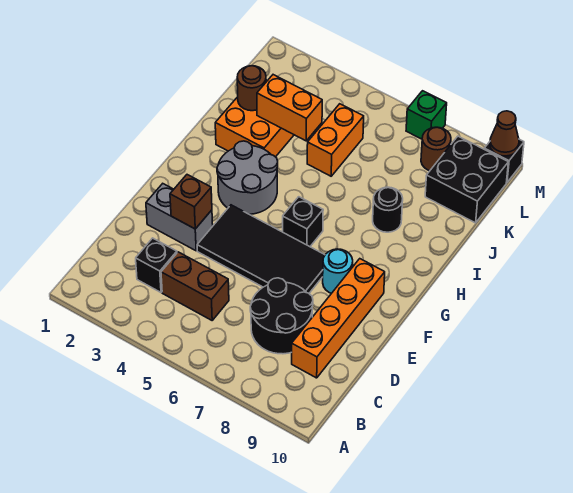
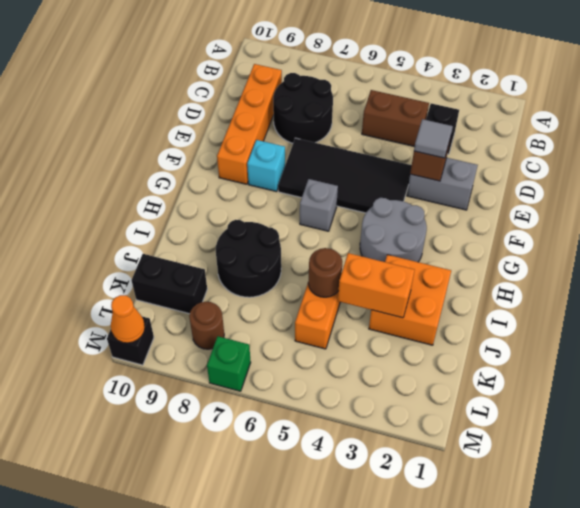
none -> grey 1x1 tile [414,119,453,158]
cyan 1x1 round brick [323,249,353,293] -> cyan 1x1 brick [247,140,285,192]
black 1x1 brick [283,197,323,247] -> grey 1x1 brick [300,179,338,231]
black 1x1 round brick [373,187,403,232] -> black 2x2 round brick [216,220,281,297]
brown 1x1 round brick [237,66,266,111] -> brown 1x1 round brick moved to [308,248,342,297]
black 2x2 brick [425,136,508,223] -> black 1x2 brick [131,254,207,314]
brown 1x1 cone [490,111,519,156] -> orange 1x1 cone [111,295,145,343]

